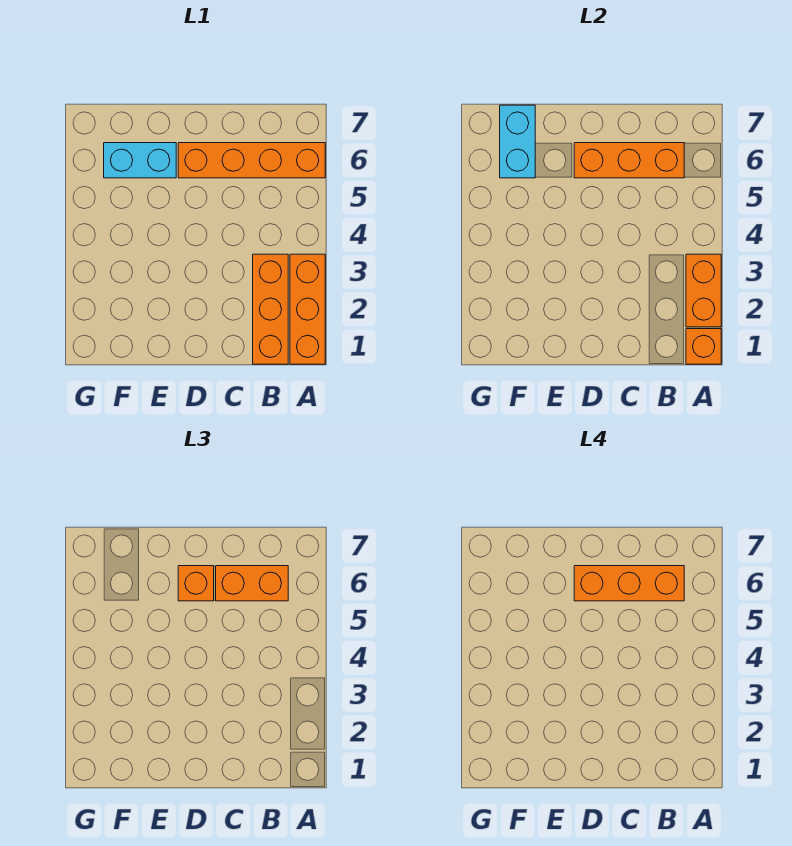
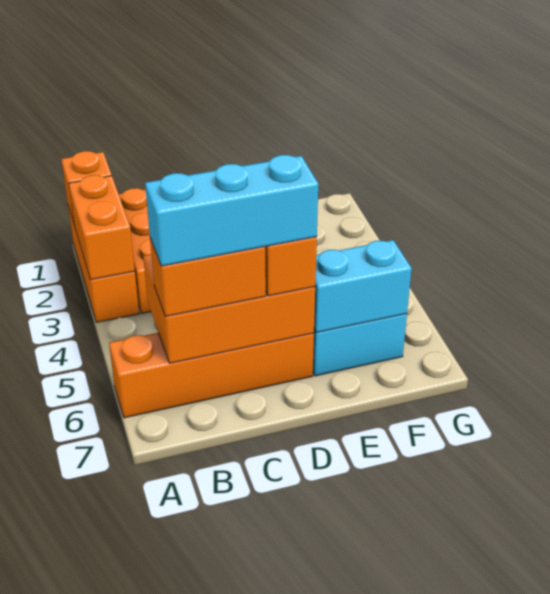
orange 1x3 brick [574,143,684,178] -> orange 2x3 brick [143,254,315,363]
orange 1x3 brick [574,566,684,601] -> cyan 1x3 brick [145,155,318,266]
cyan 1x2 brick [500,105,535,178] -> cyan 1x2 brick turned to [314,240,412,333]

